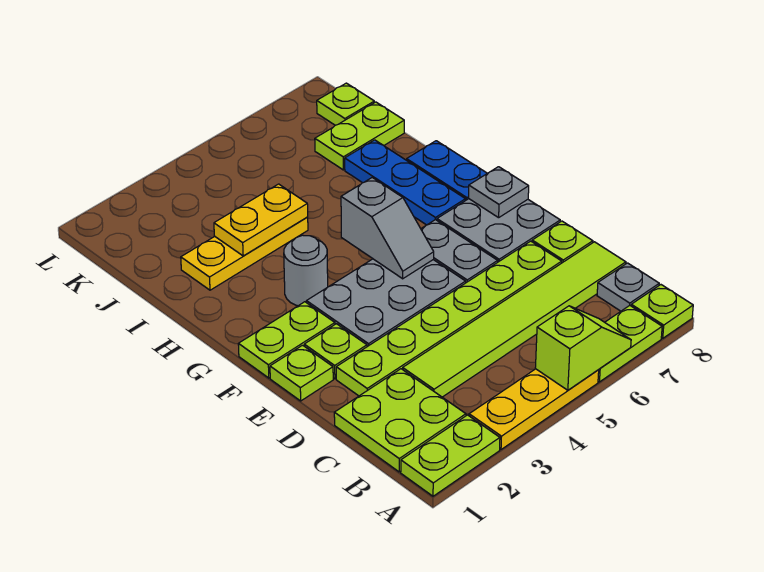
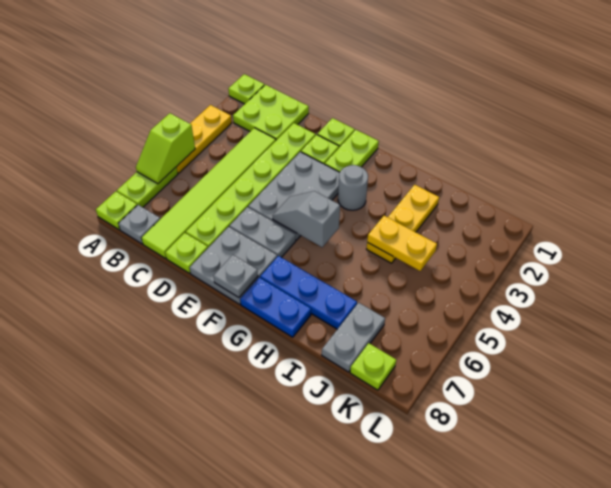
lime 1x2 plate [401,415,500,496] -> lime 1x1 plate [228,74,265,104]
yellow 1x2 plate [214,184,308,256] -> yellow 1x2 plate turned to [367,216,437,271]
lime 1x2 plate [315,102,404,170] -> grey 1x2 plate [322,303,385,372]

